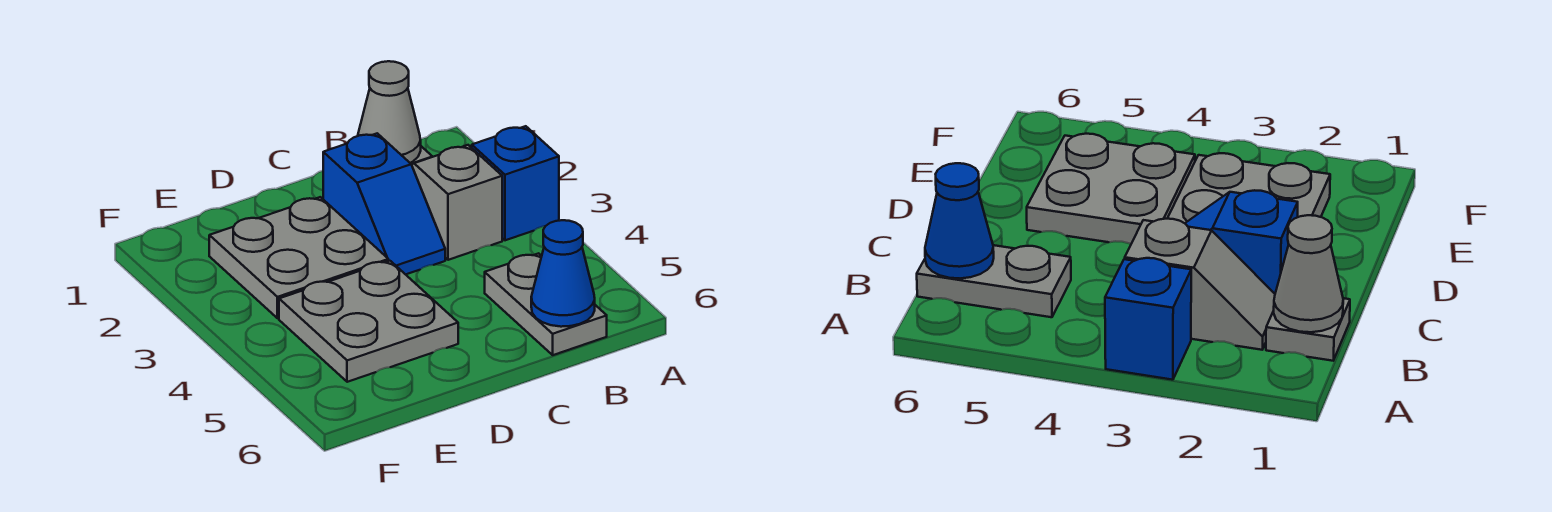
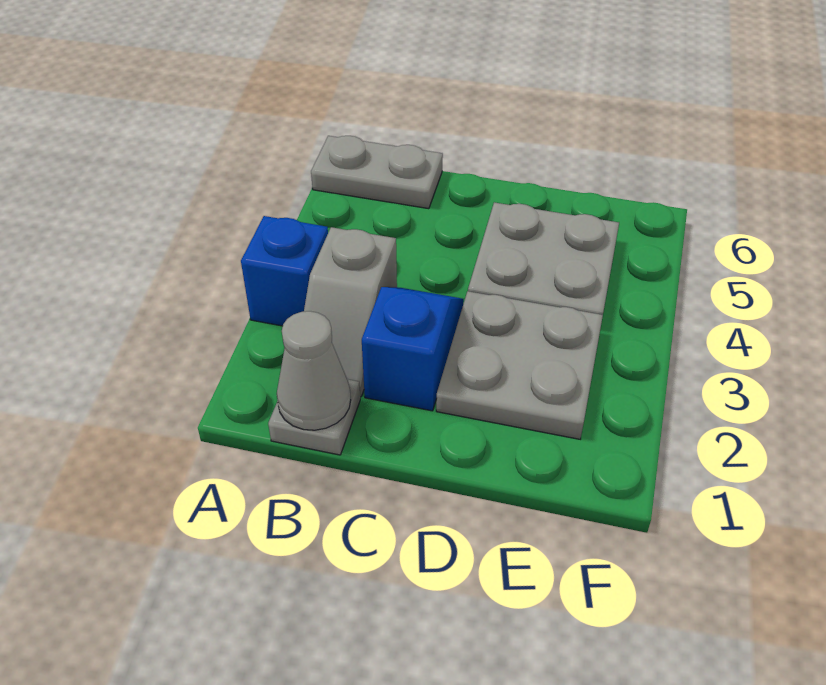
grey 1x2 plate [485,253,607,355] -> grey 1x2 plate turned to [311,136,443,209]
blue 1x1 cone [531,220,595,327] -> none

